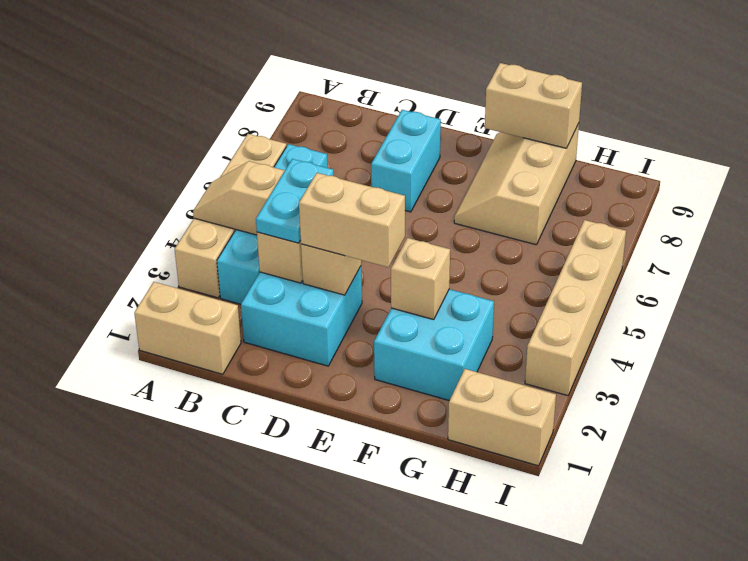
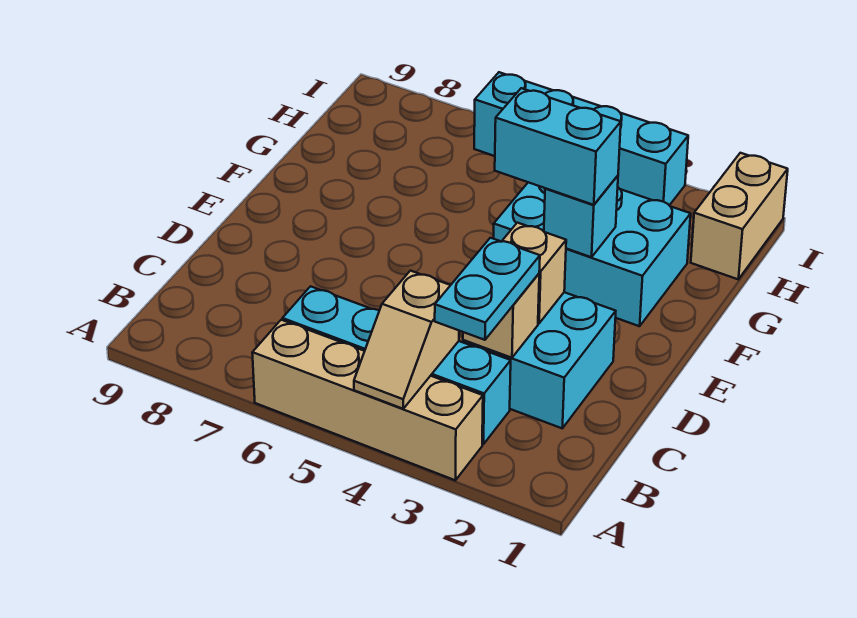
tan 1x2 brick [134,282,241,374] -> none
cyan 1x2 plate [256,159,334,243] -> cyan 1x2 plate turned to [435,238,540,340]
tan 1x2 brick [299,173,405,267] -> none
cyan 1x2 brick [371,110,441,212] -> cyan 1x2 brick moved to [495,88,621,205]
cyan 2x2 brick [374,289,494,401] -> cyan 2x3 brick [494,182,691,326]
tan 1x1 brick [391,238,450,320] -> cyan 1x1 brick [544,176,618,257]
tan 2x3 slope [454,123,579,245] -> none
tan 1x2 brick [485,63,582,148] -> none
tan 1x4 brick [525,220,626,396] -> cyan 1x4 brick [474,72,688,205]

